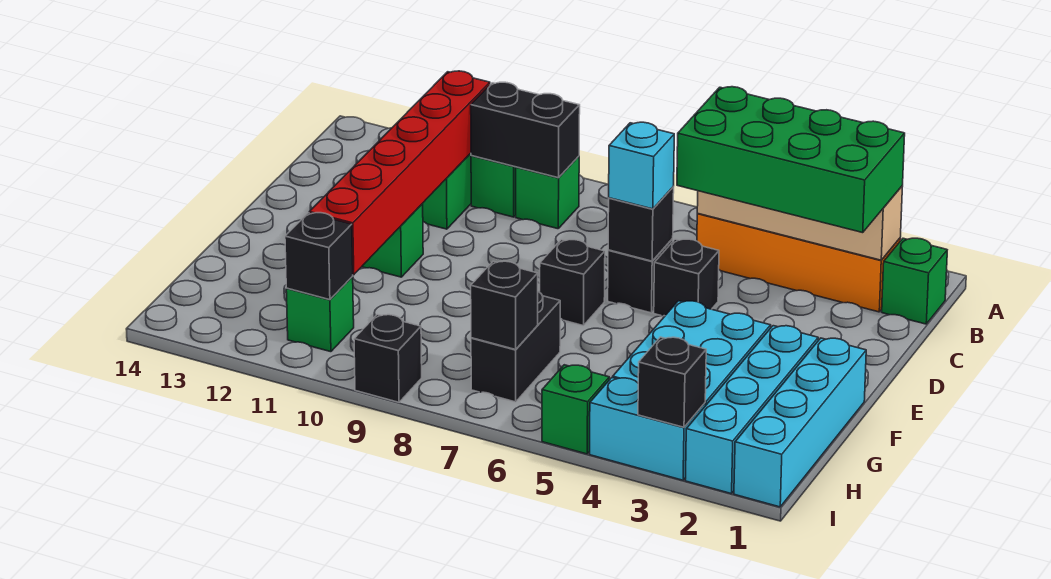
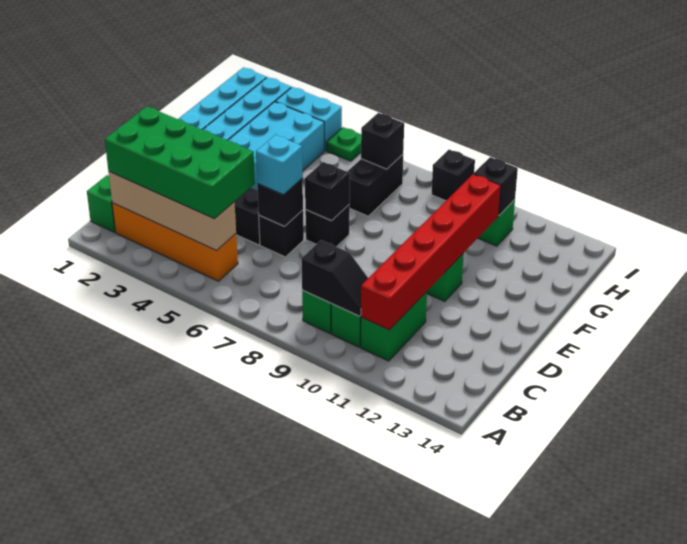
black 1x2 brick [471,82,580,178] -> black 1x2 slope [302,240,368,316]
black 1x1 brick [638,337,706,427] -> black 1x1 brick moved to [305,162,350,221]
green 1x1 brick [542,365,609,454] -> green 1x1 plate [326,127,361,161]

